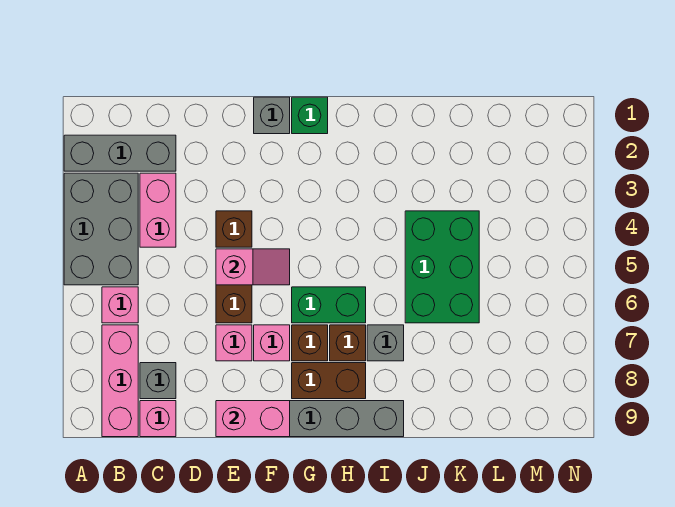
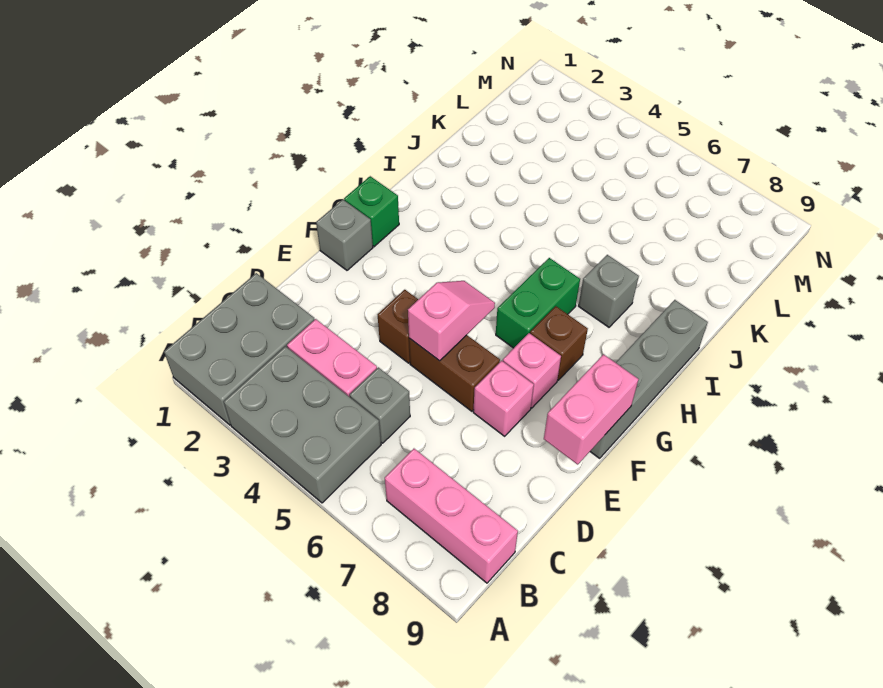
grey 1x3 brick [64,135,176,171] -> grey 2x3 brick [164,273,315,425]
pink 1x1 brick [102,287,138,323] -> none
grey 1x1 brick [140,363,176,399] -> grey 1x1 brick moved to [350,367,410,443]
pink 1x1 brick [140,401,176,437] -> none
brown 1x2 brick [292,363,366,399] -> none
brown 1x1 brick [330,325,366,361] -> none
green 2x3 brick [405,211,479,323] -> none

